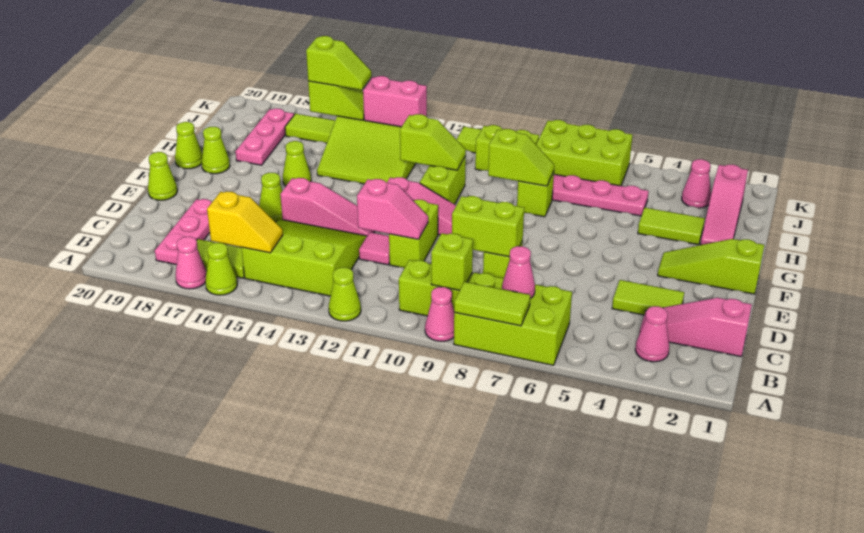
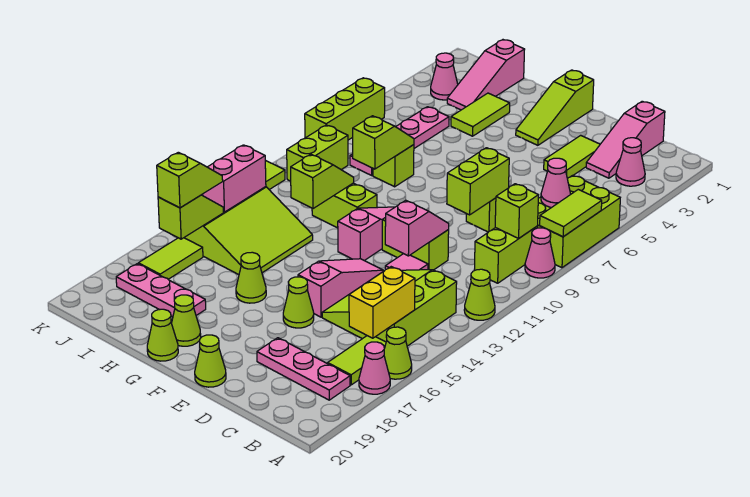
yellow 1x2 slope [207,191,283,253] -> yellow 1x2 brick [349,267,415,338]
pink 1x3 slope [700,165,748,245] -> pink 1x3 slope turned to [447,40,525,110]
lime 2x3 brick [536,120,632,186] -> lime 1x3 brick [305,78,385,140]

